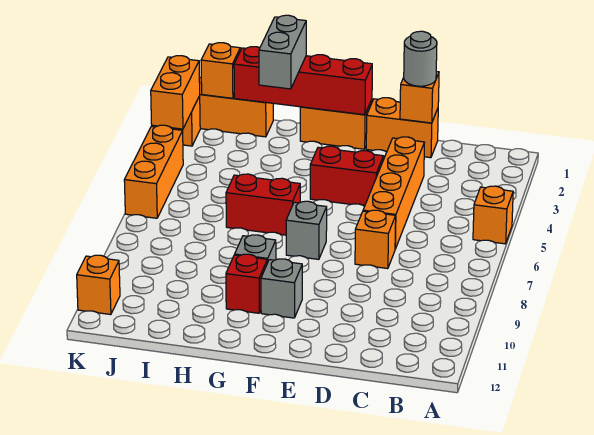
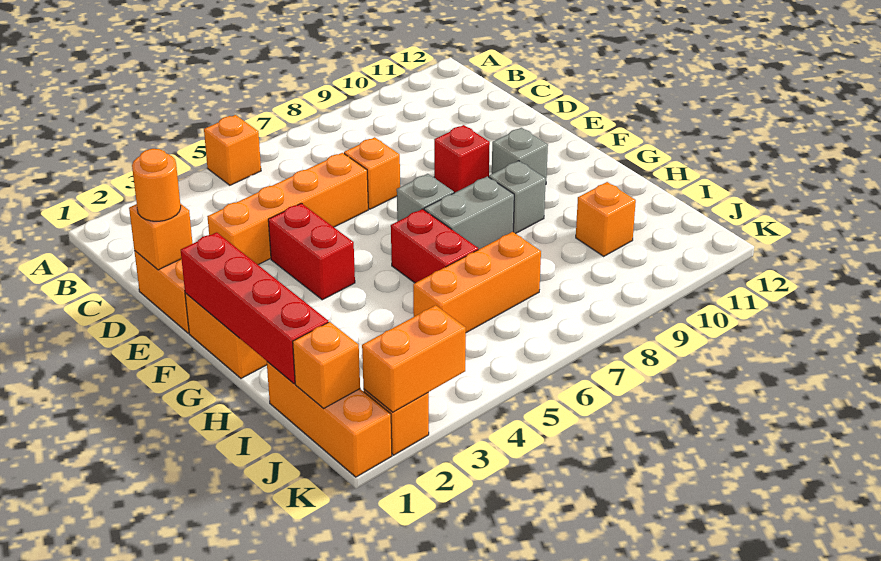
grey 1x1 round brick [404,31,437,86] -> orange 1x1 round brick [132,149,181,221]
red 1x1 brick [226,254,267,313] -> red 1x1 brick moved to [434,125,490,193]
grey 1x2 brick [259,15,306,89] -> grey 1x2 brick moved to [424,176,514,250]
orange 1x3 brick [124,125,183,218] -> orange 1x3 brick moved to [413,232,541,333]
orange 1x1 brick [77,255,120,315] -> orange 1x1 brick moved to [576,182,636,256]

